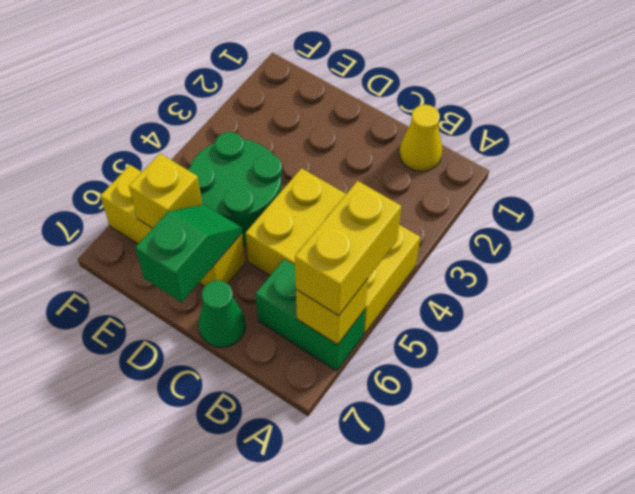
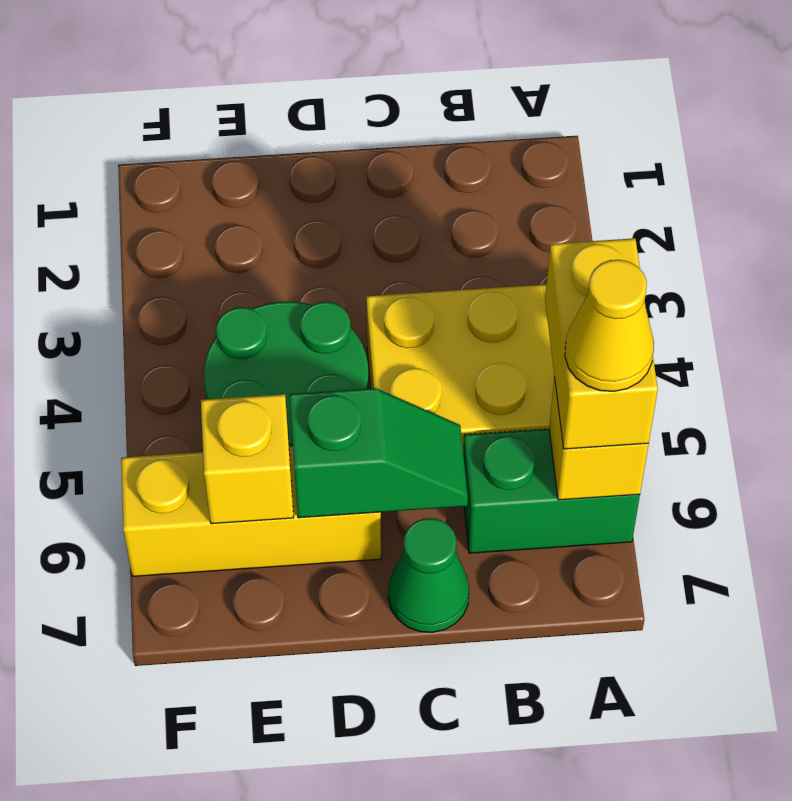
yellow 1x1 cone [399,105,442,171] -> yellow 1x1 cone moved to [565,260,654,392]
green 1x2 slope [135,204,242,302] -> green 1x2 slope turned to [290,388,468,518]

